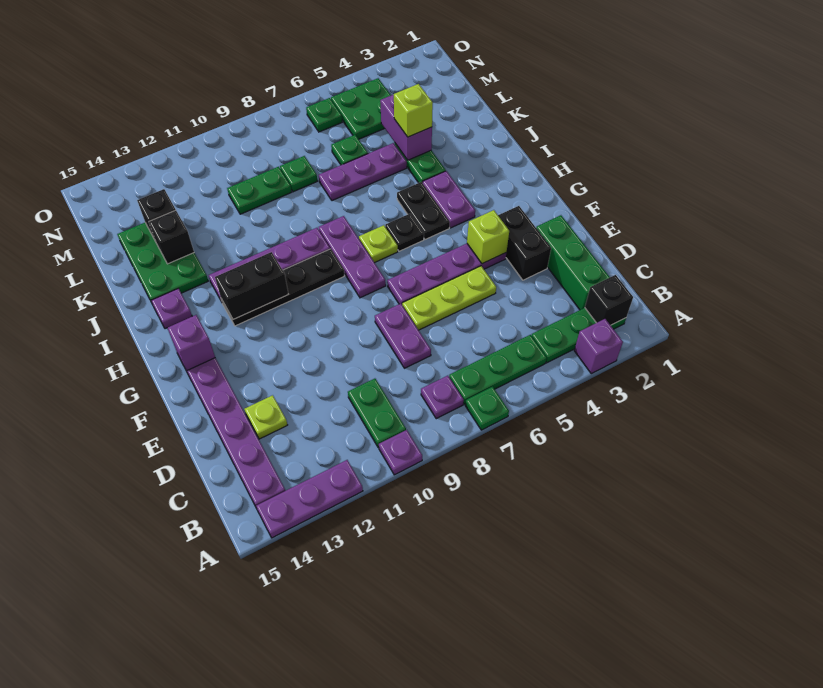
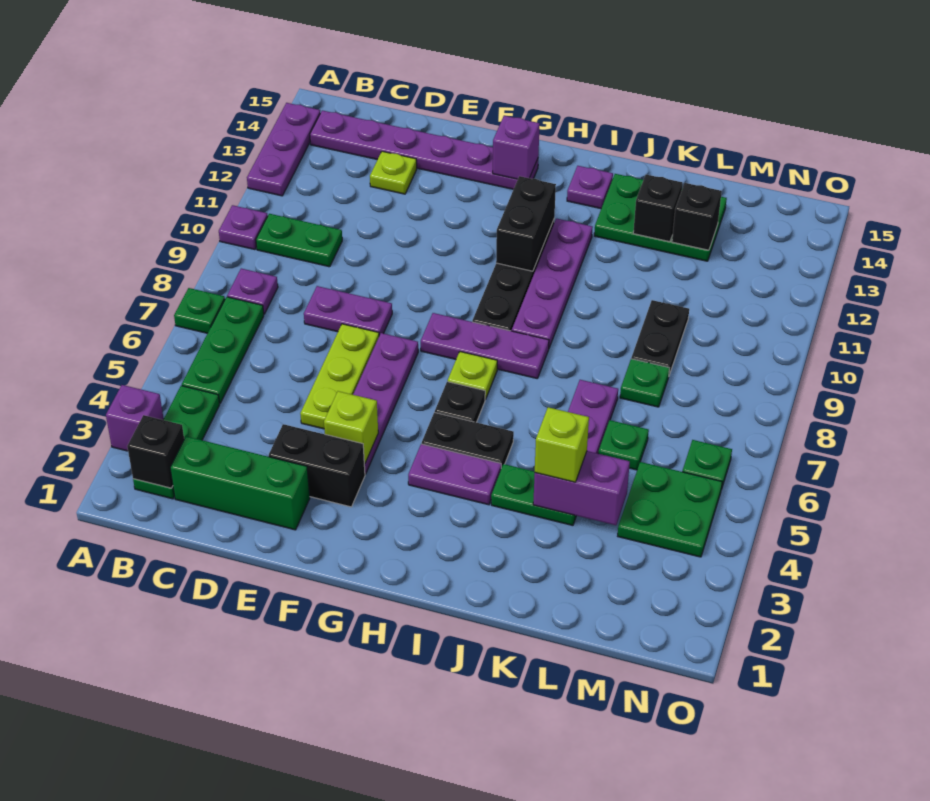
green 1x2 plate [227,167,292,214] -> black 1x2 plate [631,300,689,375]

